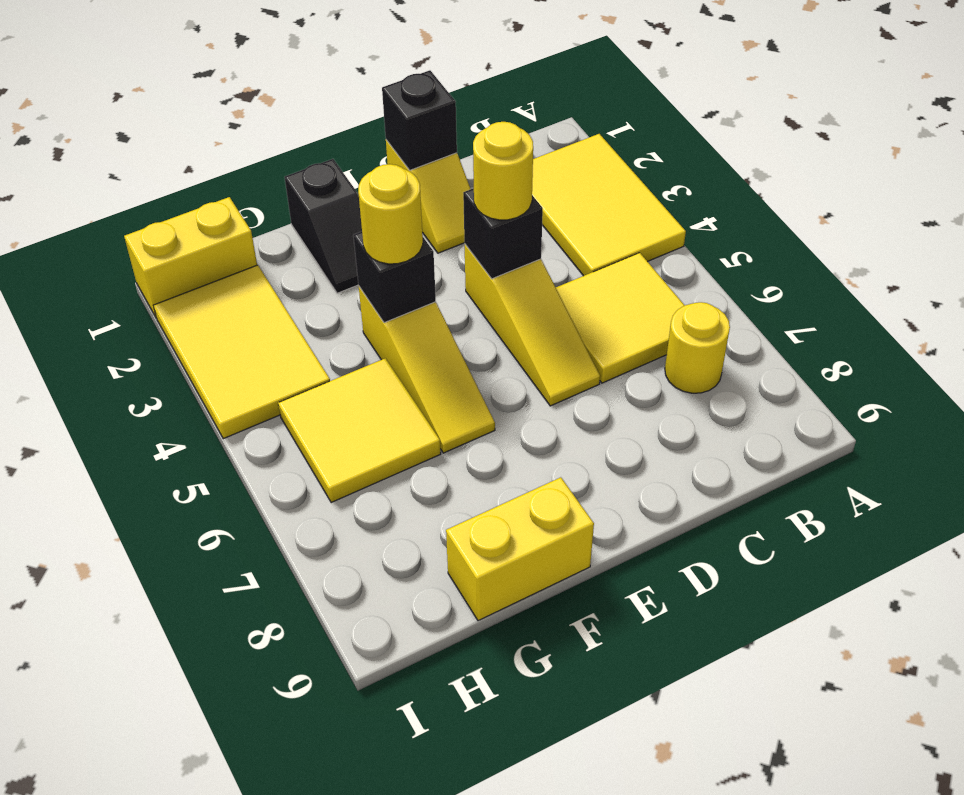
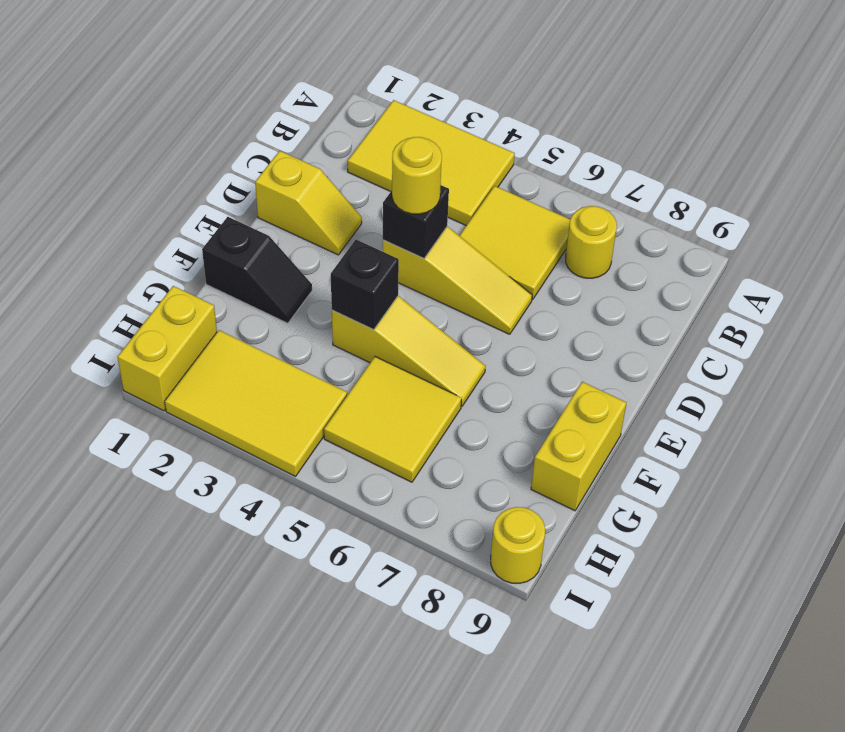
black 1x1 brick [382,70,457,170] -> none
yellow 1x1 round brick [358,164,423,264] -> yellow 1x1 round brick moved to [491,507,545,583]

